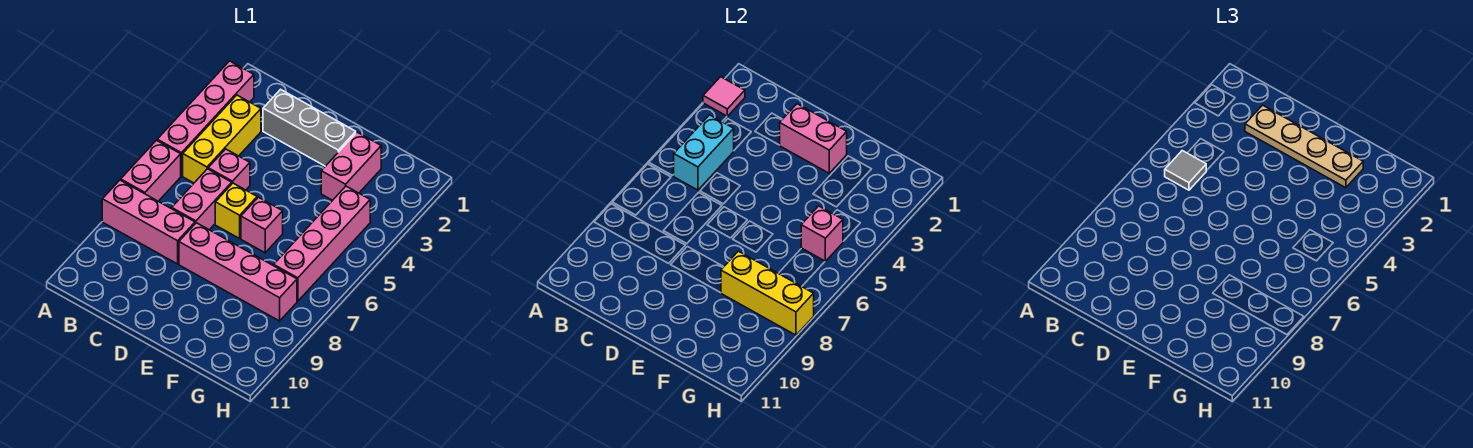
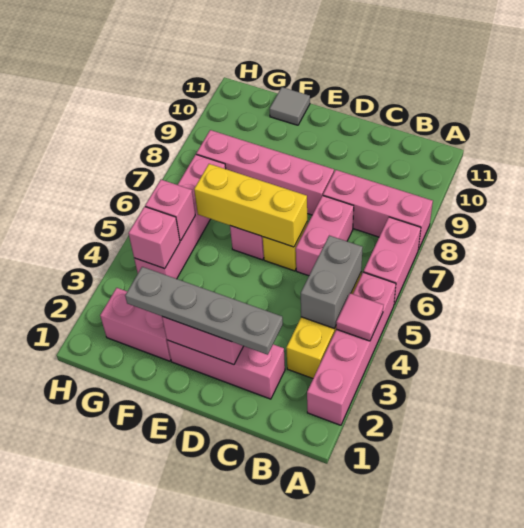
pink 1x1 tile [703,77,745,116] -> pink 1x1 tile moved to [336,293,383,341]
cyan 1x2 brick [673,115,734,190] -> grey 1x2 brick [301,236,363,328]
grey 1x1 tile [1165,151,1206,190] -> grey 1x1 tile moved to [270,87,310,125]
grey 1x3 brick [263,89,356,166] -> pink 1x3 brick [167,340,285,399]
tan 1x4 plate [1245,105,1363,188] -> grey 1x4 plate [125,267,283,355]
pink 1x1 brick [208,149,250,190] -> pink 1x1 brick moved to [128,207,180,269]
pink 1x2 brick [321,132,381,200] -> pink 1x2 brick turned to [100,288,171,361]
yellow 1x3 brick [721,251,814,335] -> yellow 1x3 brick moved to [194,164,307,247]

